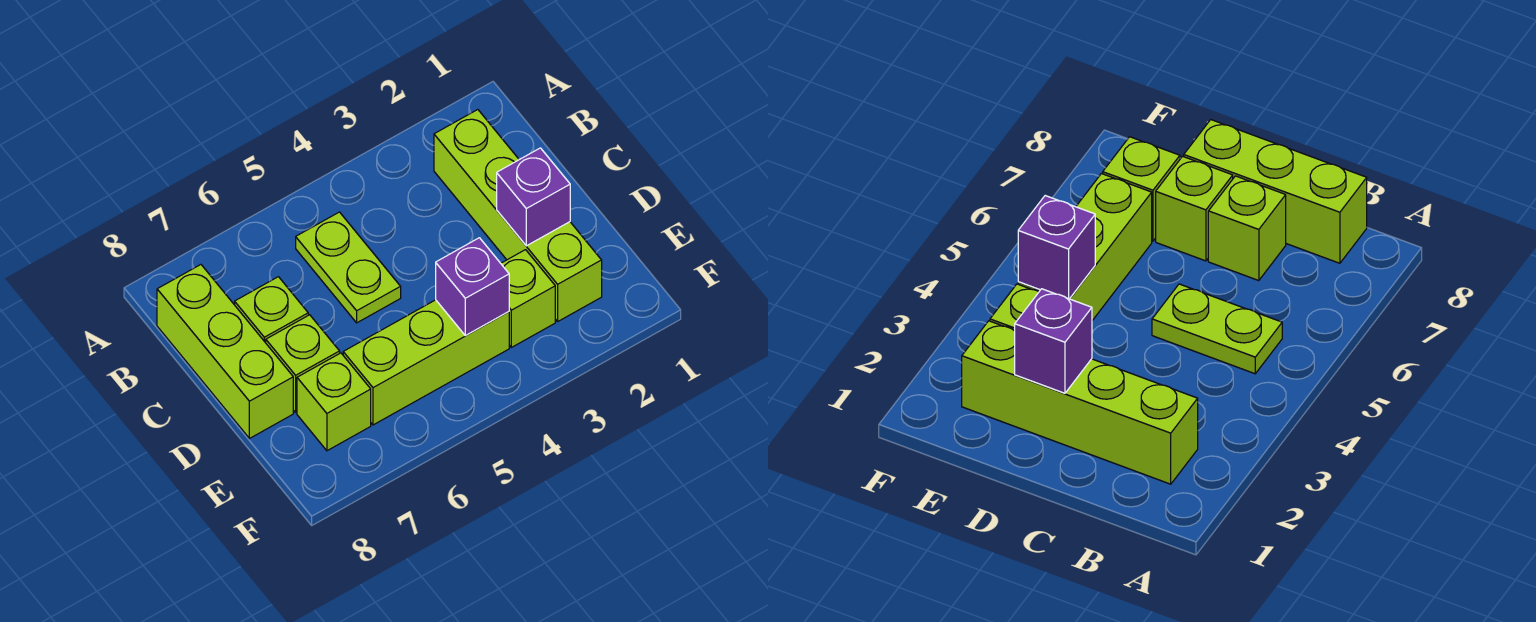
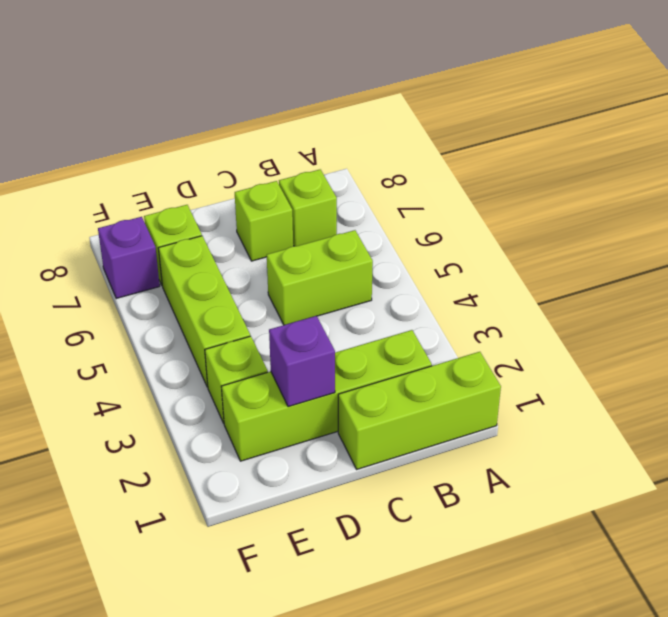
lime 1x2 plate [296,212,401,323] -> lime 1x2 brick [267,230,373,325]
lime 1x3 brick [157,265,293,438] -> lime 1x3 brick moved to [338,352,501,469]
lime 1x1 brick [266,315,340,412] -> lime 1x1 brick moved to [279,170,337,246]
purple 1x1 brick [436,238,509,335] -> purple 1x1 brick moved to [98,217,160,299]

